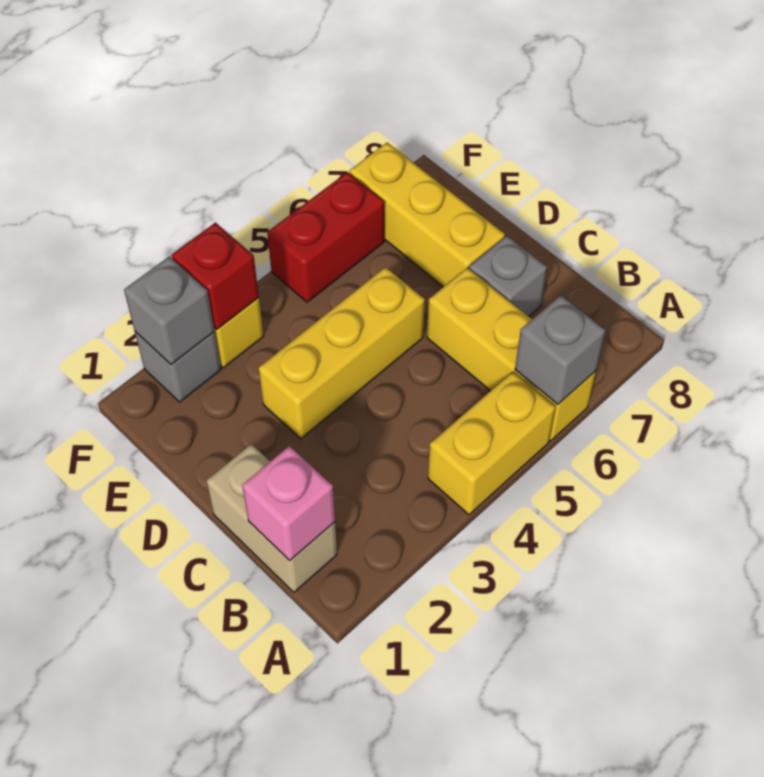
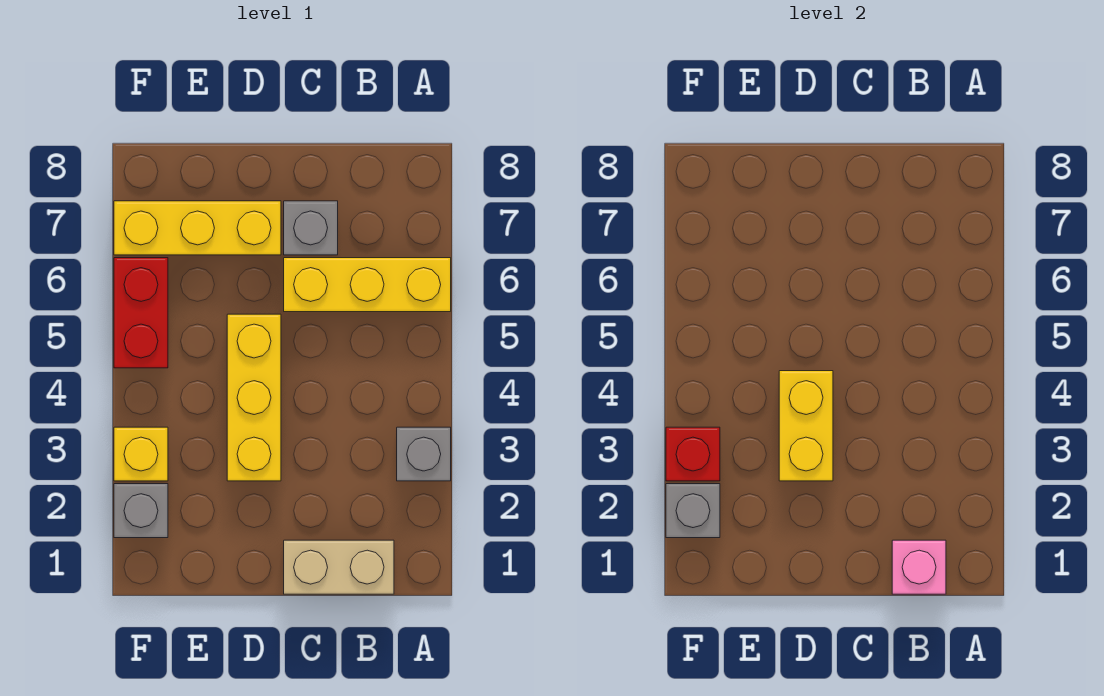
yellow 1x2 brick [428,372,556,515] -> yellow 1x2 brick moved to [779,371,833,481]
grey 1x1 brick [515,295,606,404] -> grey 1x1 brick moved to [397,427,451,481]

